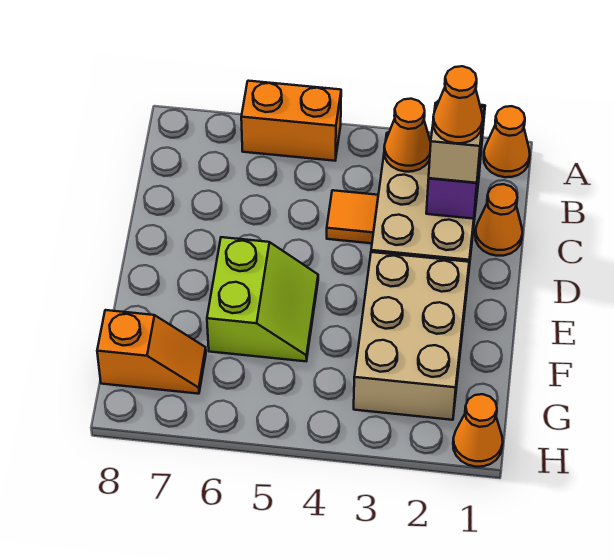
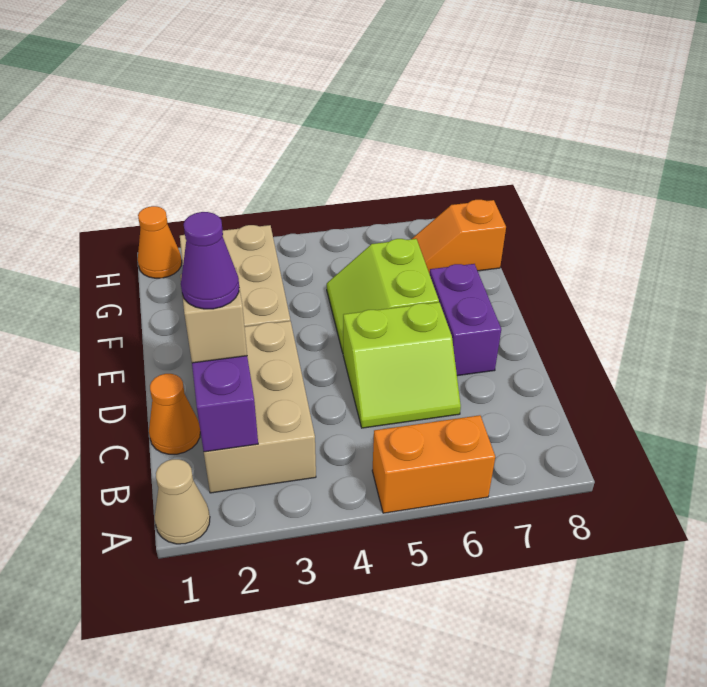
orange 1x1 cone [484,106,530,177] -> tan 1x1 cone [154,459,210,544]
orange 1x1 cone [384,99,431,172] -> none
orange 1x1 cone [433,66,483,143] -> purple 1x1 cone [181,212,239,309]
orange 1x1 tile [327,190,378,243] -> none
none -> lime 2x2 slope [343,302,461,428]
none -> purple 1x2 brick [430,264,501,376]

